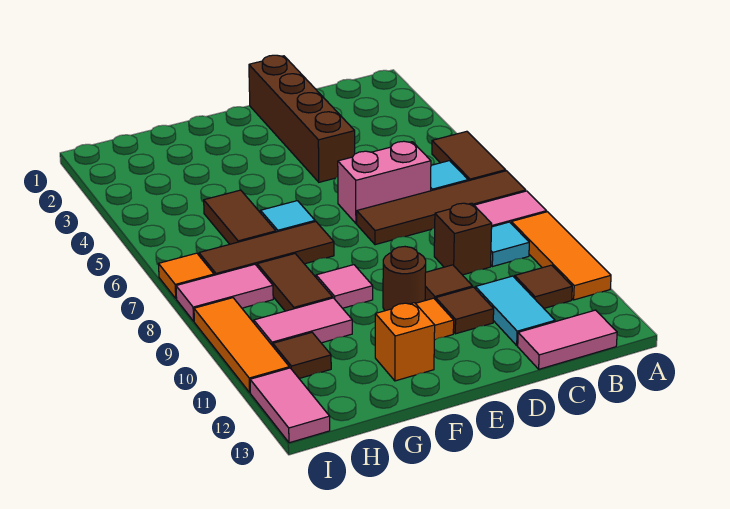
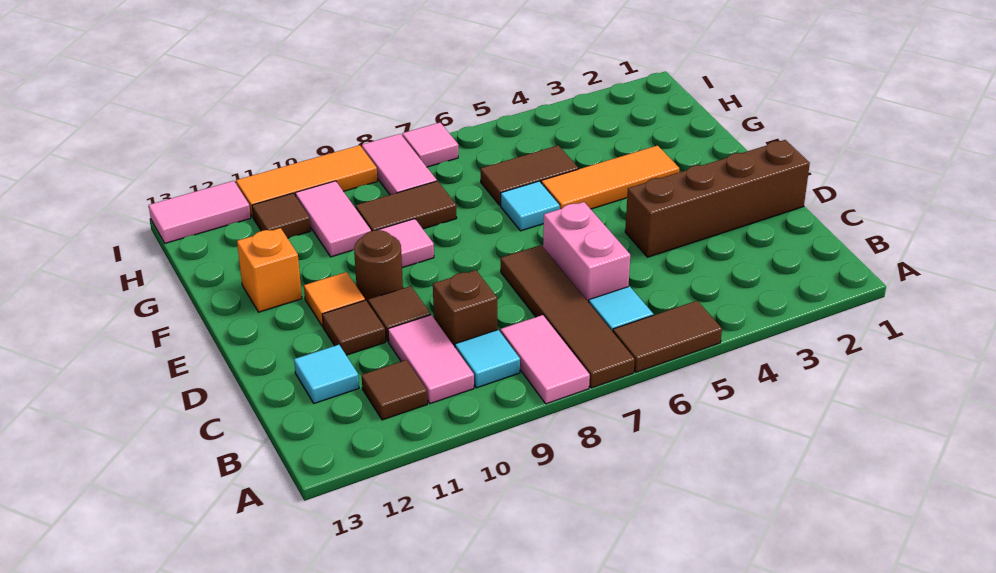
orange 1x3 tile [511,212,611,300] -> orange 1x3 tile moved to [541,146,679,209]
pink 1x2 tile [518,310,617,369] -> pink 1x2 tile moved to [388,315,474,404]
cyan 1x2 tile [475,276,555,346] -> cyan 1x1 tile [294,345,359,403]
brown 1x3 tile [199,222,334,275] -> none
orange 1x1 tile [159,253,214,299] -> pink 1x1 tile [402,123,458,167]

